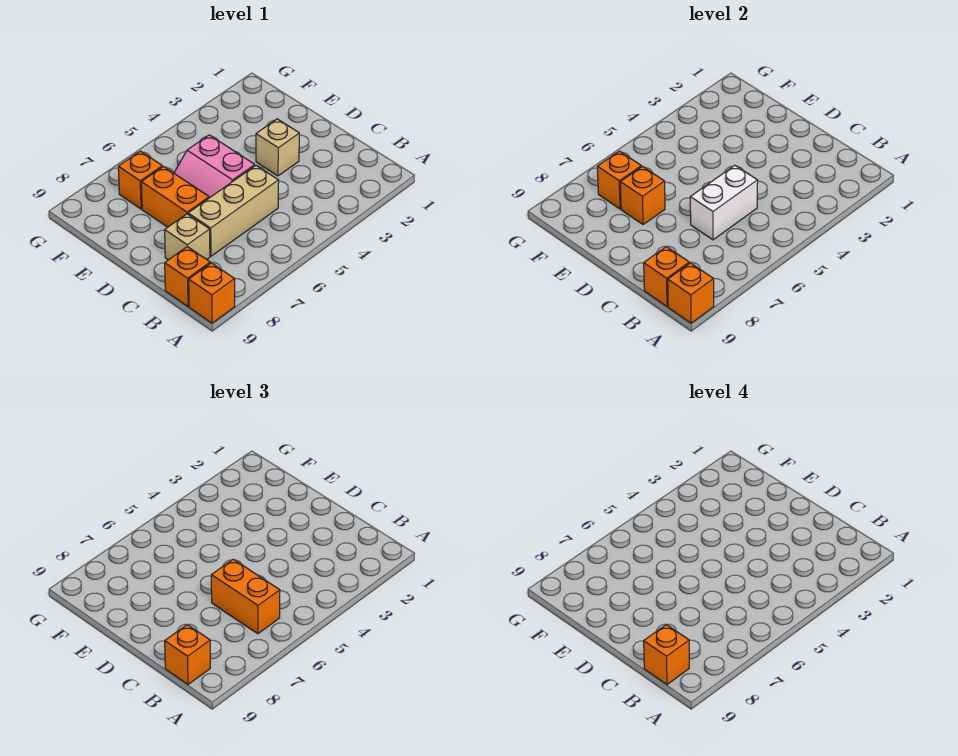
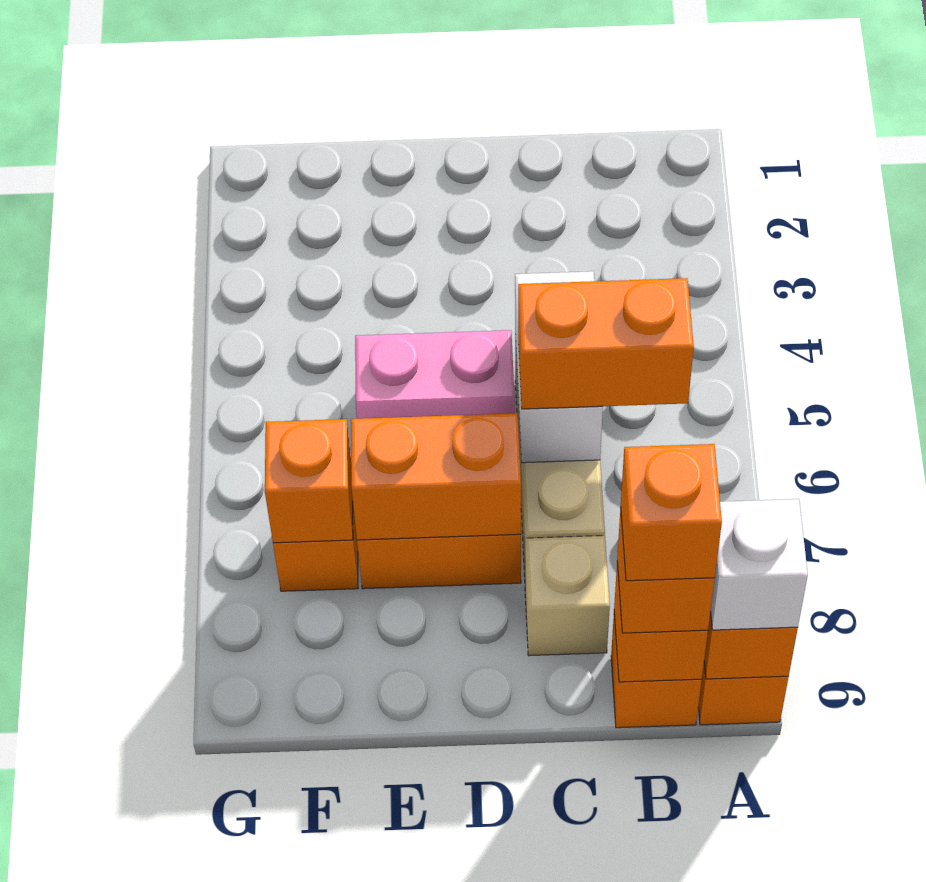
none -> white 1x1 brick [711,499,808,630]
tan 1x1 brick [256,119,299,176] -> none
orange 1x1 brick [620,167,665,225] -> orange 1x2 brick [351,413,521,540]

